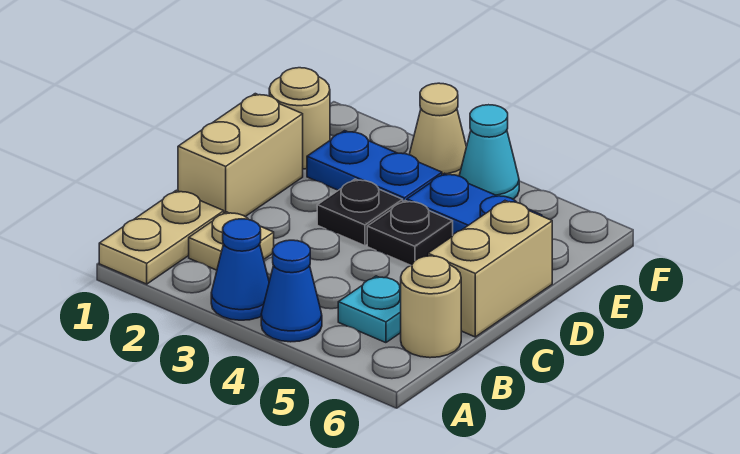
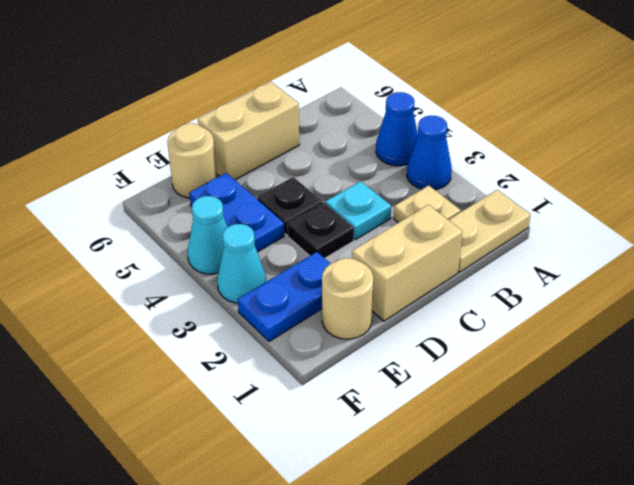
cyan 1x1 plate [338,276,401,343] -> cyan 1x1 plate moved to [326,181,391,240]
tan 1x1 round brick [401,256,461,358] -> tan 1x1 round brick moved to [167,123,217,198]
blue 1x2 plate [307,131,442,201] -> blue 1x2 plate turned to [238,252,330,342]
tan 1x1 cone [409,83,466,176] -> cyan 1x1 cone [217,224,266,303]

